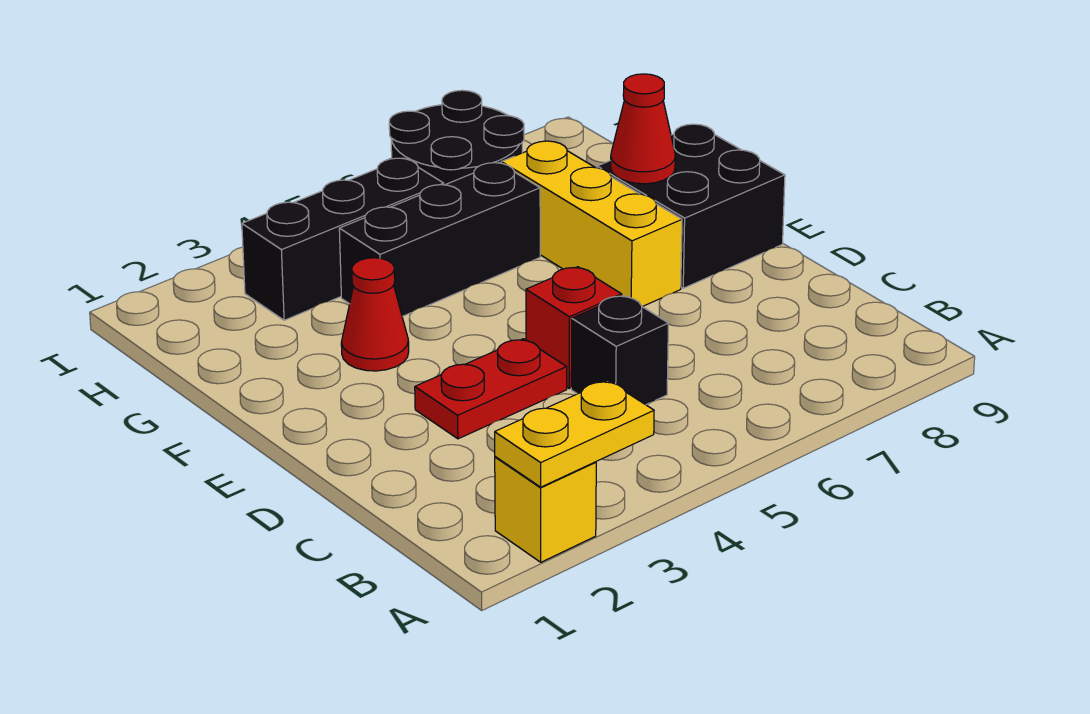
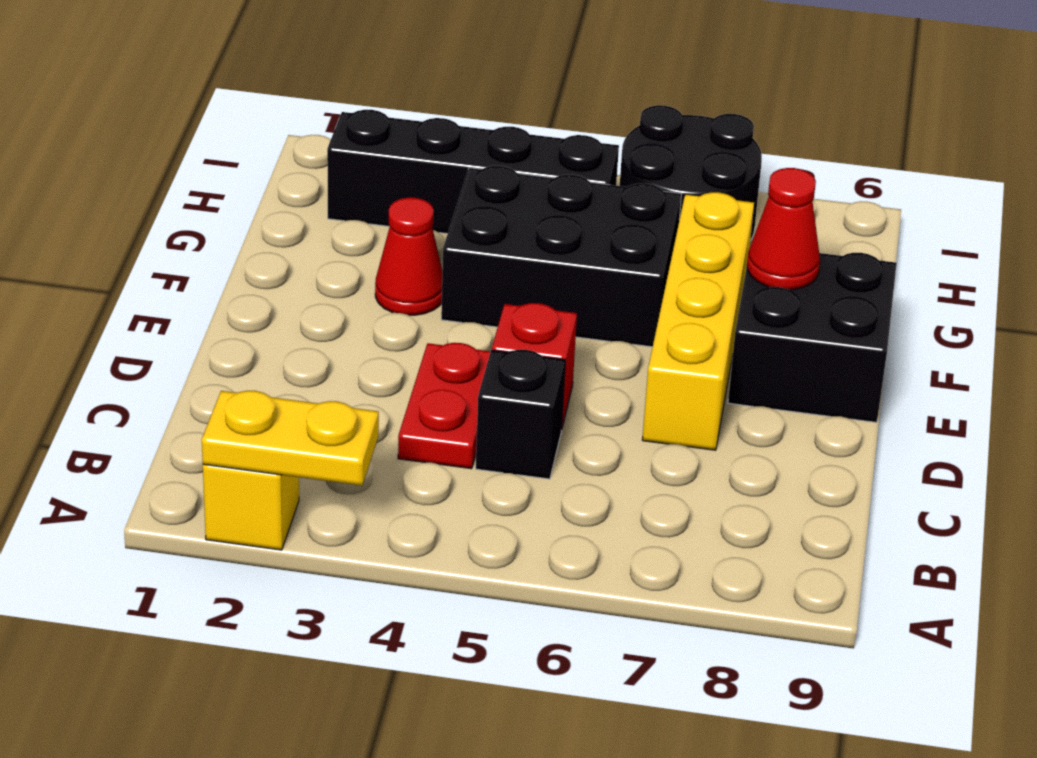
red 1x2 plate [415,339,567,439] -> red 1x2 plate turned to [398,343,491,469]
yellow 1x3 brick [501,141,682,307] -> yellow 1x4 brick [642,192,754,450]
black 1x3 brick [339,163,540,316] -> black 2x3 brick [441,166,681,347]
black 1x3 brick [242,158,444,320] -> black 1x4 brick [327,110,619,234]

